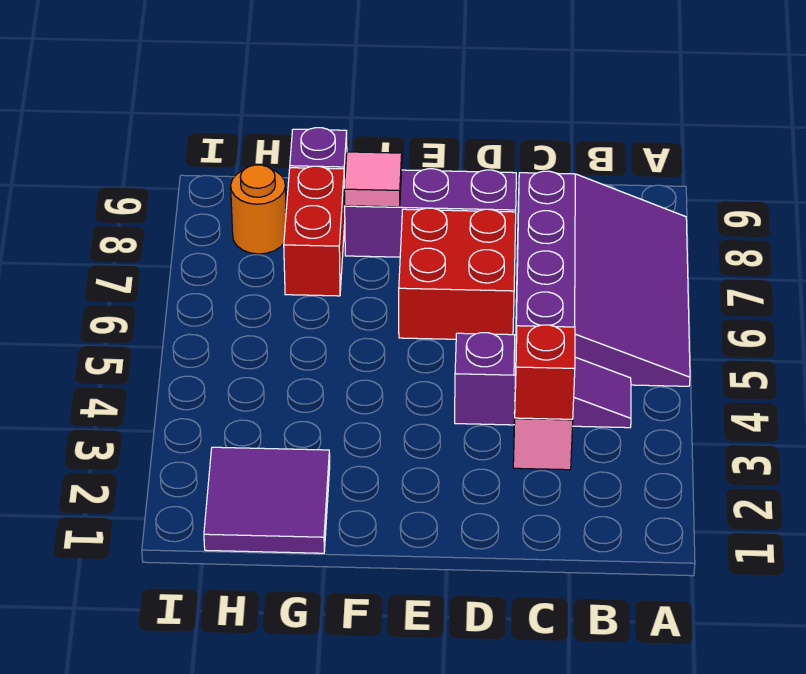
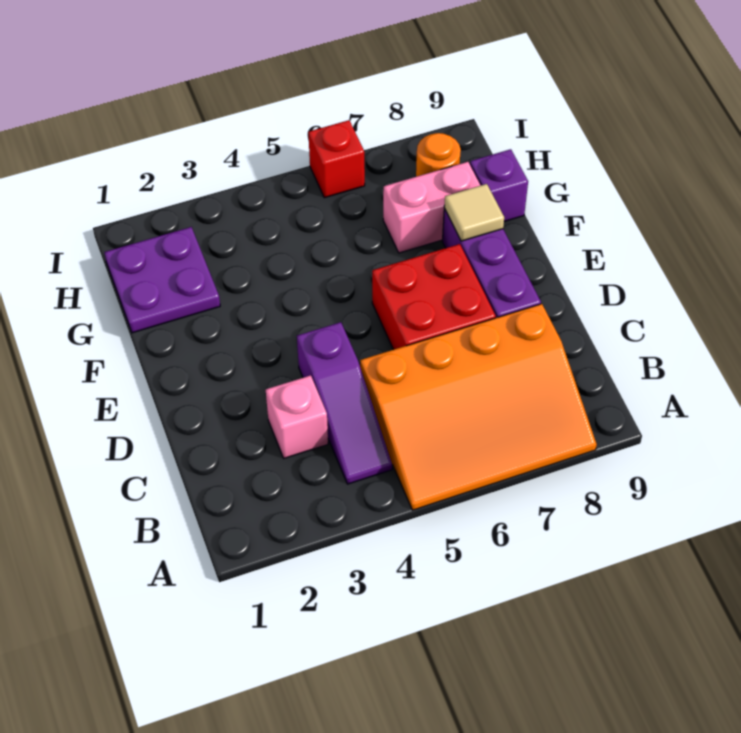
purple 3x4 slope [516,171,690,386] -> orange 3x4 slope [360,304,597,510]
red 1x1 brick [515,325,575,419] -> red 1x1 brick moved to [308,120,365,198]
pink 1x1 tile [344,152,402,207] -> tan 1x1 tile [444,184,504,241]
purple 2x2 tile [204,447,330,553] -> purple 2x2 plate [104,227,220,333]
red 1x2 brick [284,166,345,296] -> pink 1x2 brick [383,162,481,253]

